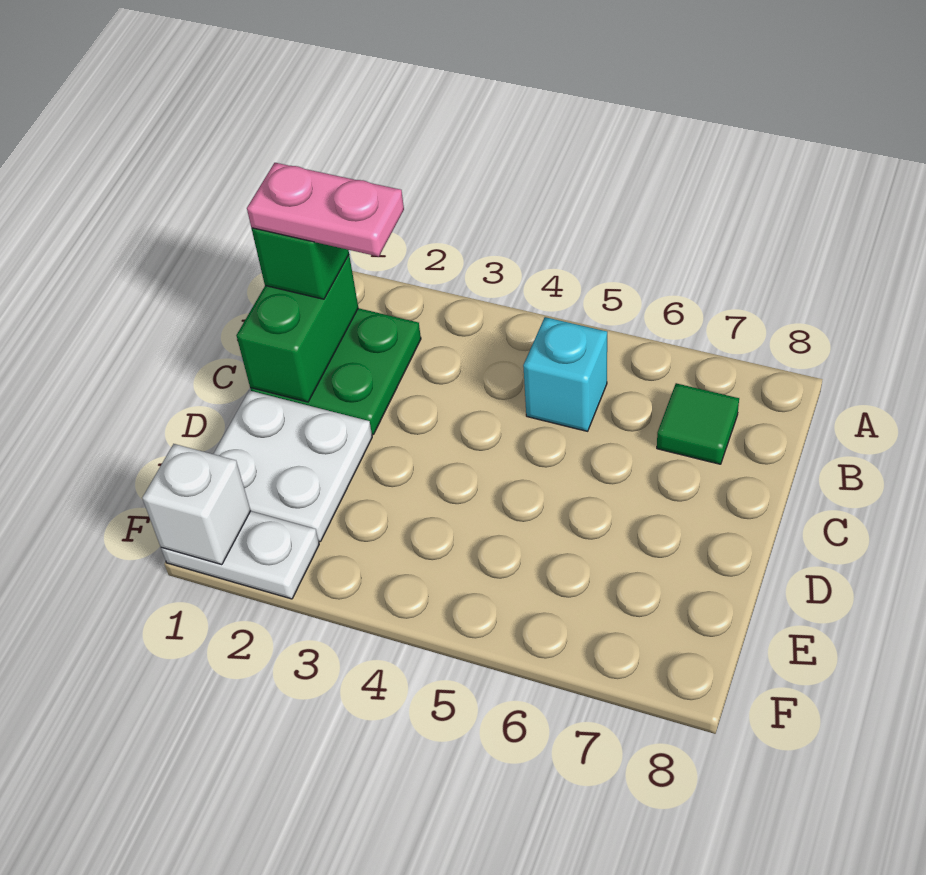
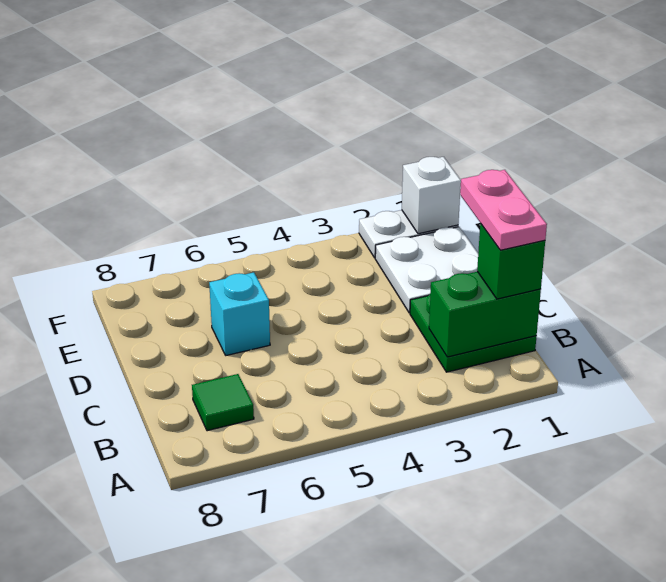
green 1x2 brick [236,255,358,402] -> green 1x2 brick turned to [429,272,541,357]
pink 1x2 plate [247,163,404,257] -> pink 1x2 plate turned to [460,170,547,250]
cyan 1x1 brick [523,317,607,431] -> cyan 1x1 brick moved to [209,272,270,355]

